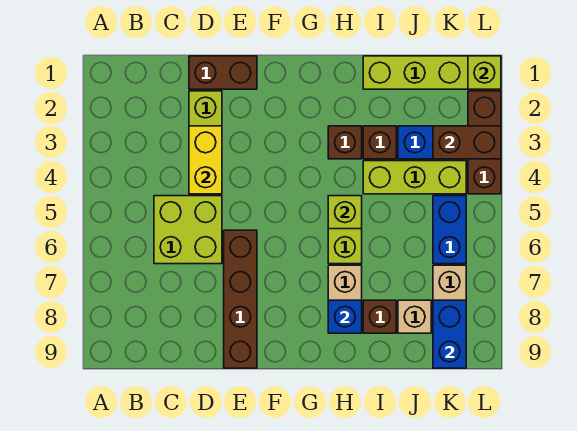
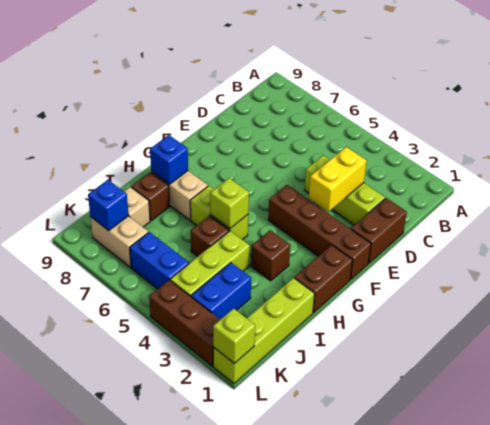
lime 2x2 brick [154,196,222,264] -> none
yellow 1x2 brick [189,126,222,194] -> yellow 1x2 brick turned to [309,147,366,212]
brown 1x4 brick [224,230,257,368] -> brown 1x4 brick moved to [268,185,371,279]
brown 1x1 brick [363,126,396,159] -> brown 1x1 brick moved to [191,216,229,256]
brown 1x2 brick [433,126,501,159] -> brown 1x2 brick moved to [295,245,353,313]
blue 1x2 brick [433,300,466,368] -> blue 1x1 brick [88,180,128,231]

